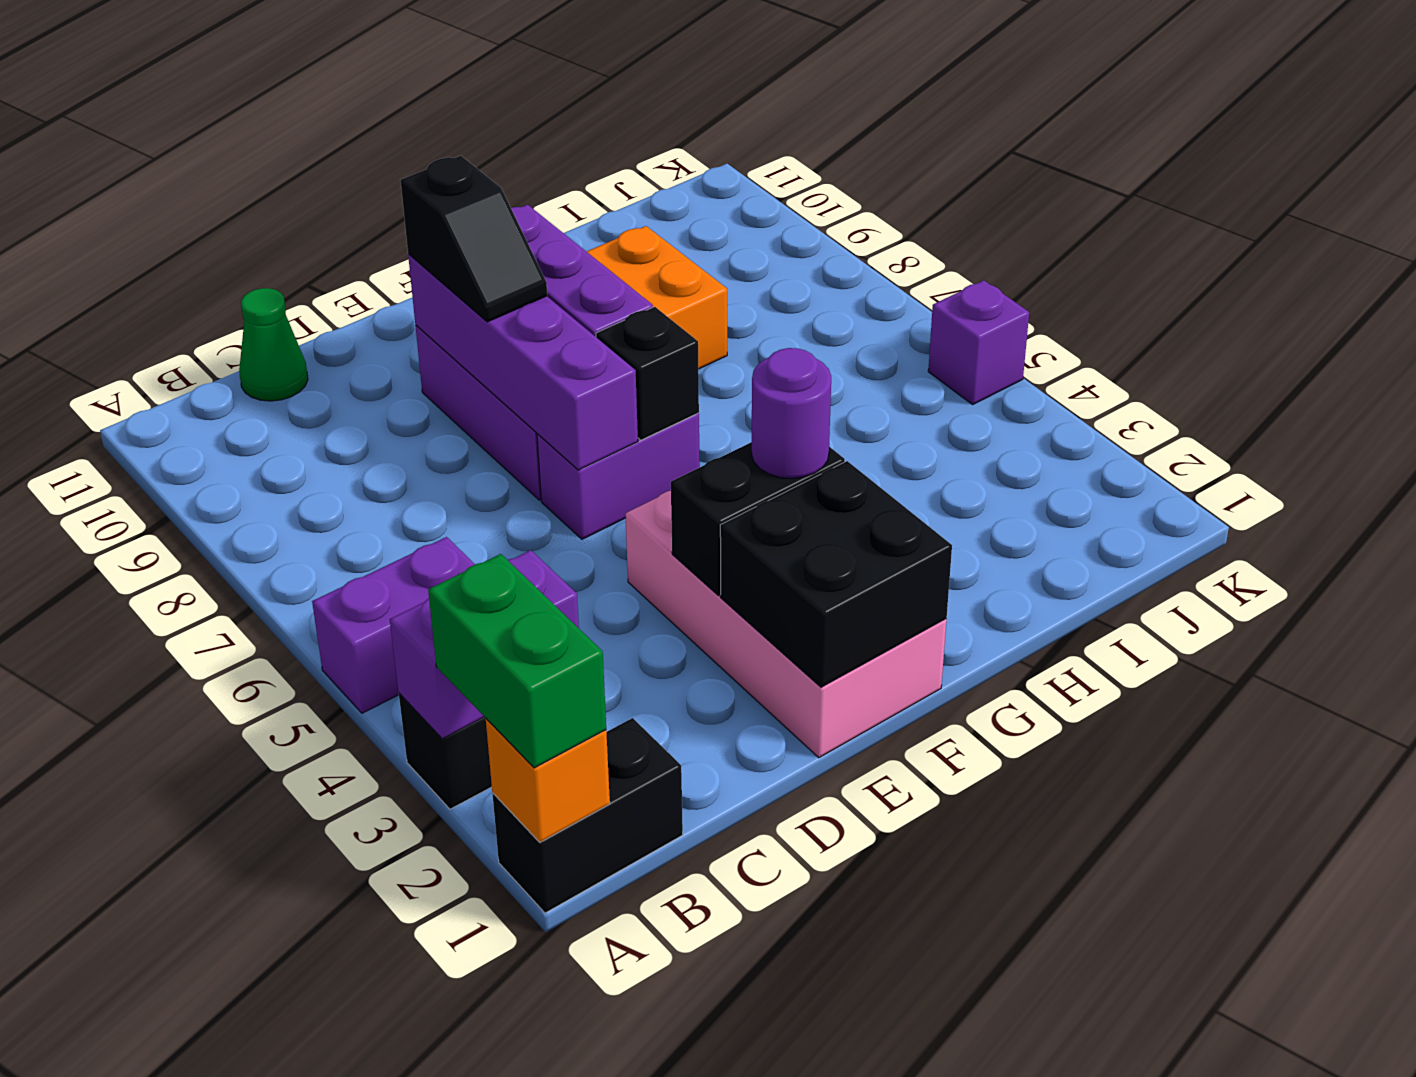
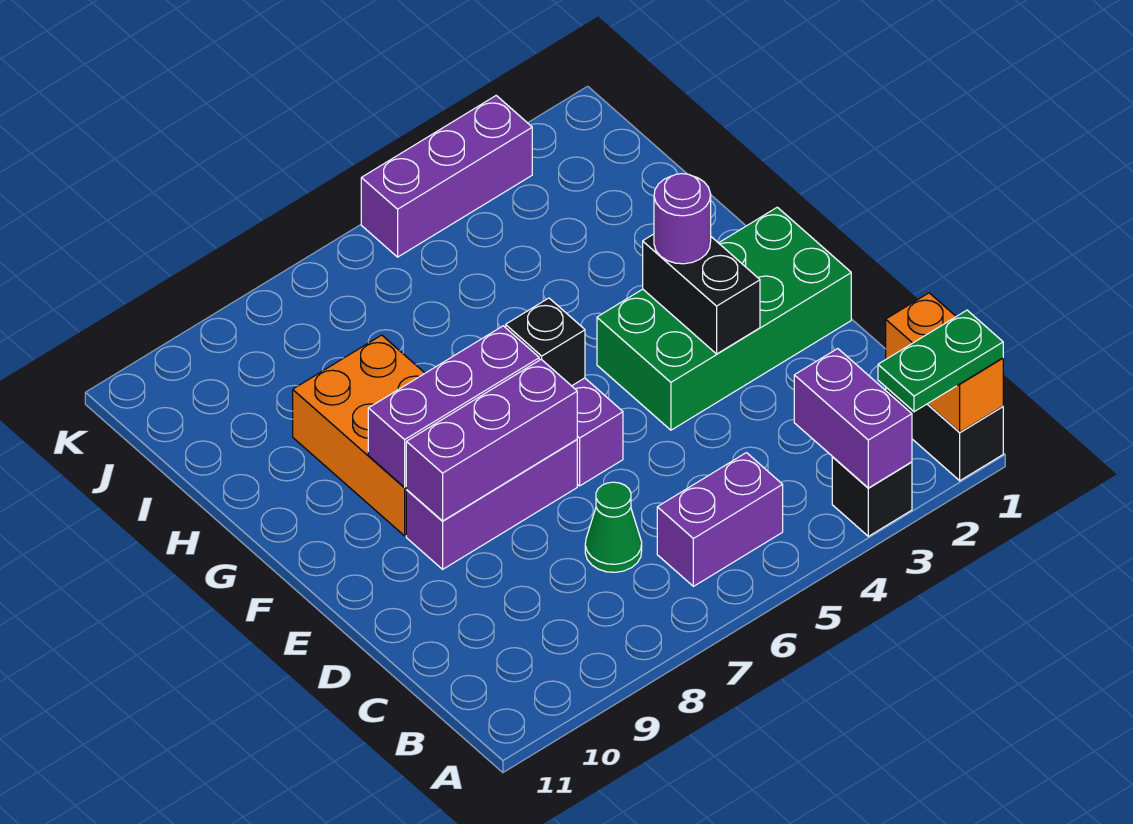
orange 1x1 brick [486,719,610,842] -> orange 1x2 brick [886,293,1003,432]
green 1x2 brick [428,554,606,768] -> green 1x2 plate [878,310,1003,412]
purple 1x2 brick [312,537,475,713] -> purple 1x2 brick turned to [657,453,783,586]
green 1x1 cone [239,288,308,401] -> green 1x1 cone moved to [585,482,642,572]
pink 2x4 brick [626,491,947,758] -> green 2x4 brick [597,207,851,430]
black 2x2 brick [720,461,952,687] -> none
purple 1x4 brick [408,254,638,470] -> purple 1x3 brick [406,359,577,521]
black 1x2 slope [401,156,547,322] -> none
purple 1x1 brick [928,280,1029,405] -> purple 1x3 brick [361,96,532,257]

